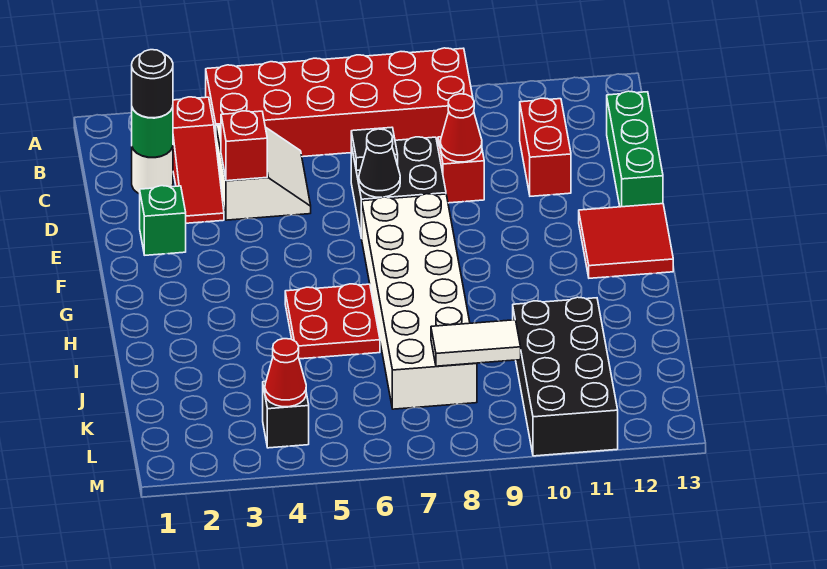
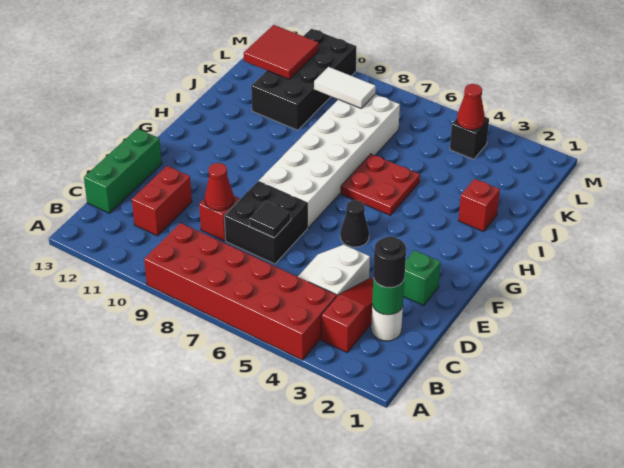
red 1x1 brick [221,111,267,181] -> red 1x1 brick moved to [458,179,500,232]
black 1x1 cone [359,129,400,197] -> black 1x1 cone moved to [340,200,369,247]
red 2x2 tile [579,204,673,278] -> red 2x2 tile moved to [244,25,319,79]

